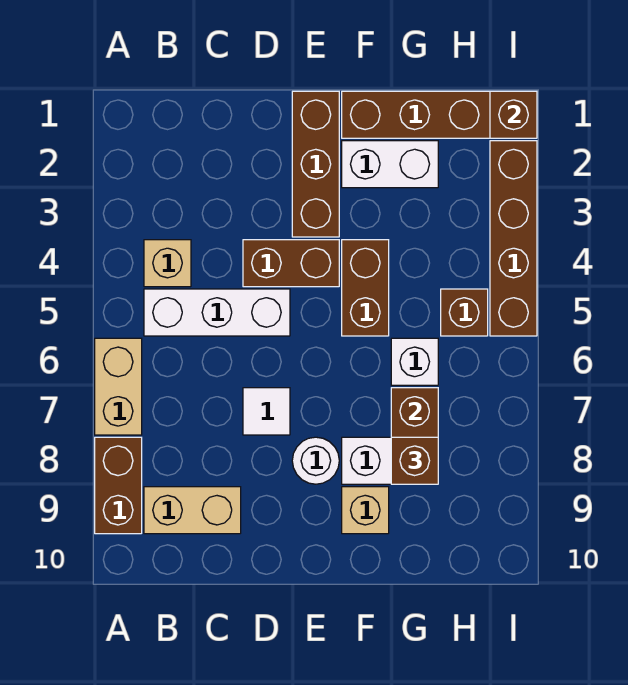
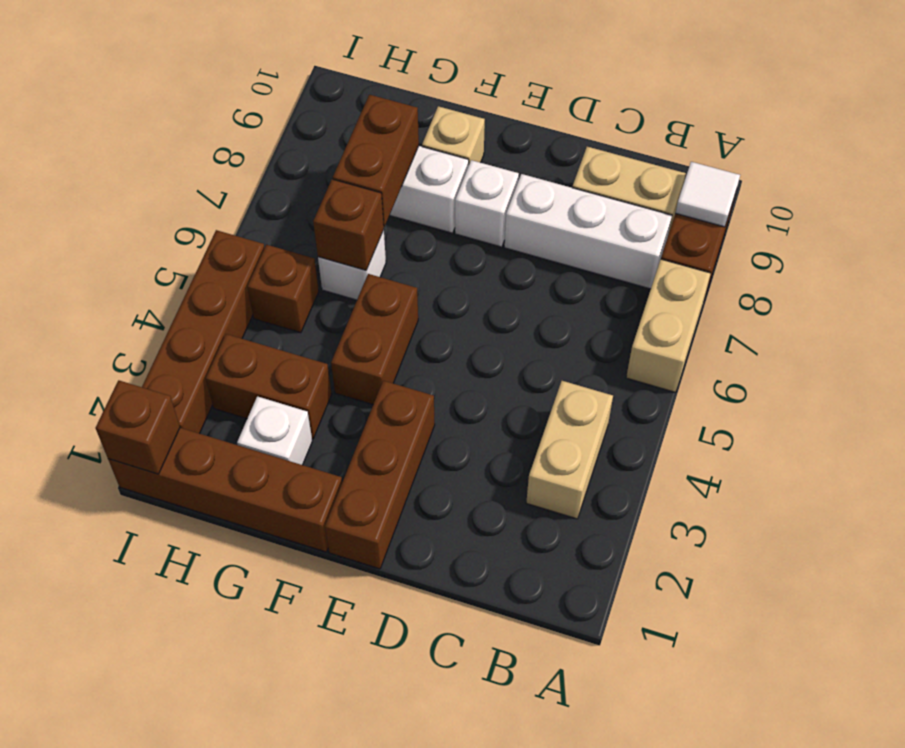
tan 1x1 brick [144,240,191,287] -> tan 1x2 brick [526,381,613,519]
white 1x3 brick [144,289,290,336] -> white 1x3 brick moved to [504,174,672,289]
brown 1x2 brick [243,240,339,287] -> brown 1x2 brick moved to [206,334,332,439]
white 1x1 tile [243,388,290,435] -> white 1x1 tile moved to [676,162,740,227]
white 1x1 round brick [292,437,339,484] -> white 1x1 brick [455,160,519,247]
white 1x2 brick [342,141,438,188] -> white 1x1 brick [237,396,312,465]
brown 1x1 brick [391,437,438,484] -> brown 1x1 brick moved to [313,179,384,270]

